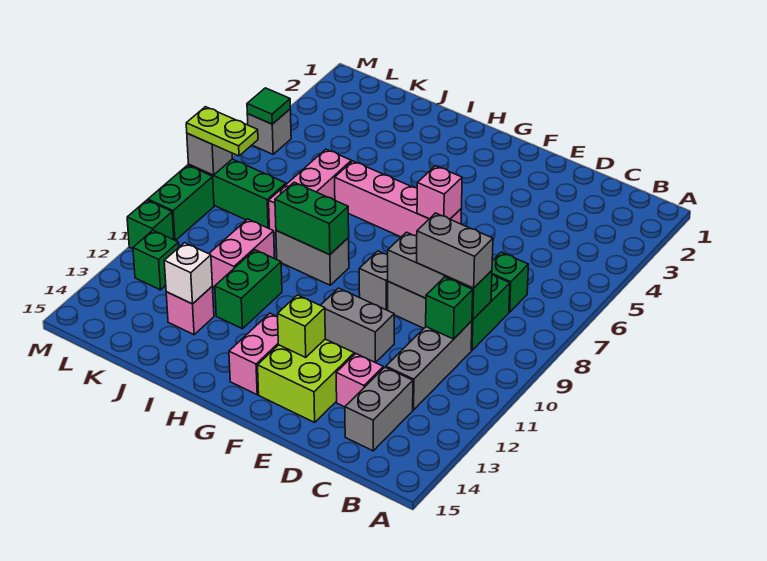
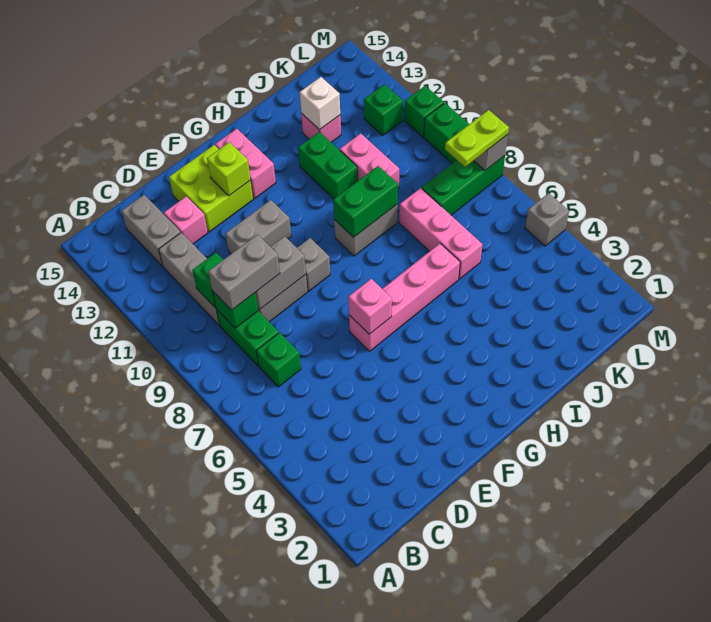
green 1x1 tile [247,88,290,124] -> none

